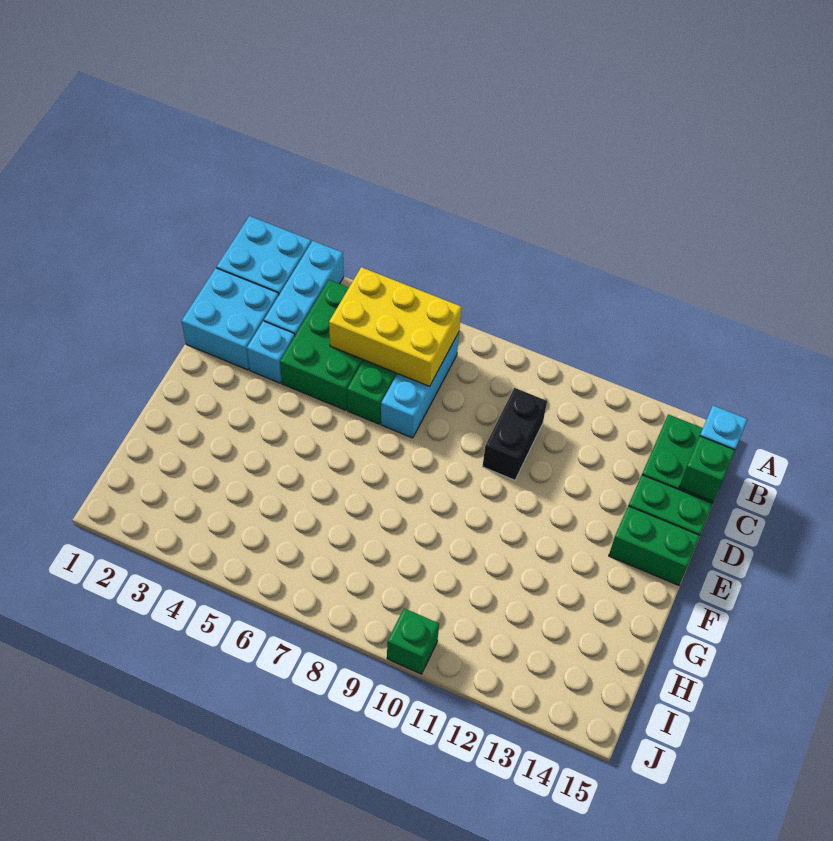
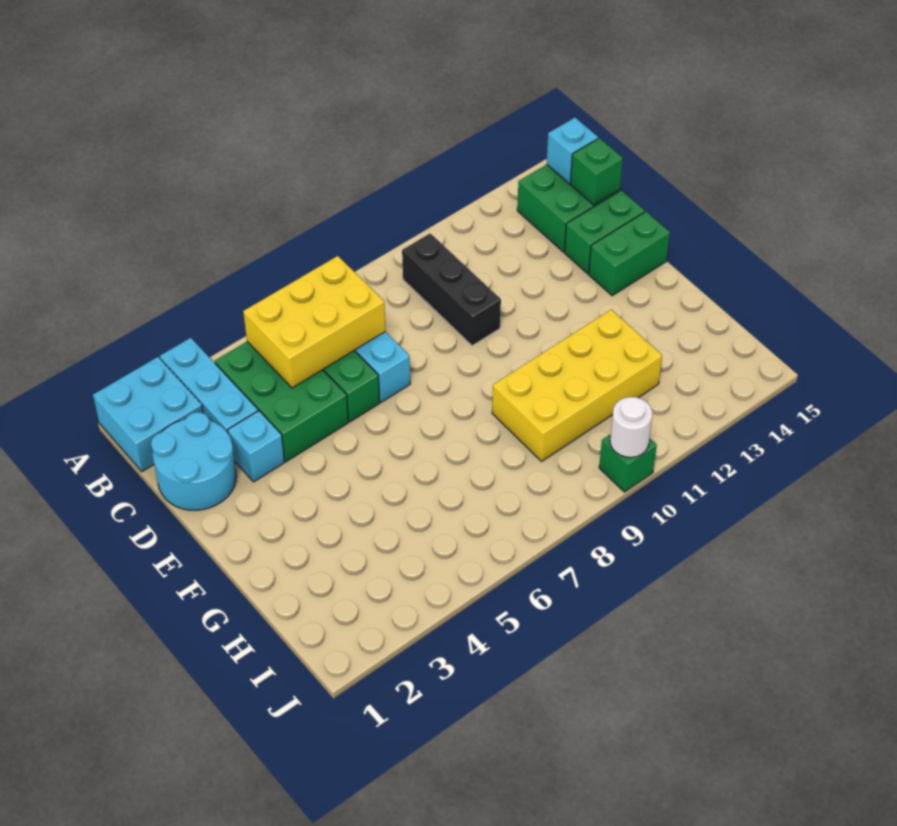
cyan 2x2 brick [182,268,279,370] -> cyan 2x2 round brick [151,412,237,510]
black 1x2 brick [482,388,547,480] -> black 1x3 brick [402,233,501,346]
none -> yellow 2x4 brick [492,309,662,461]
none -> white 1x1 round brick [610,397,652,457]

